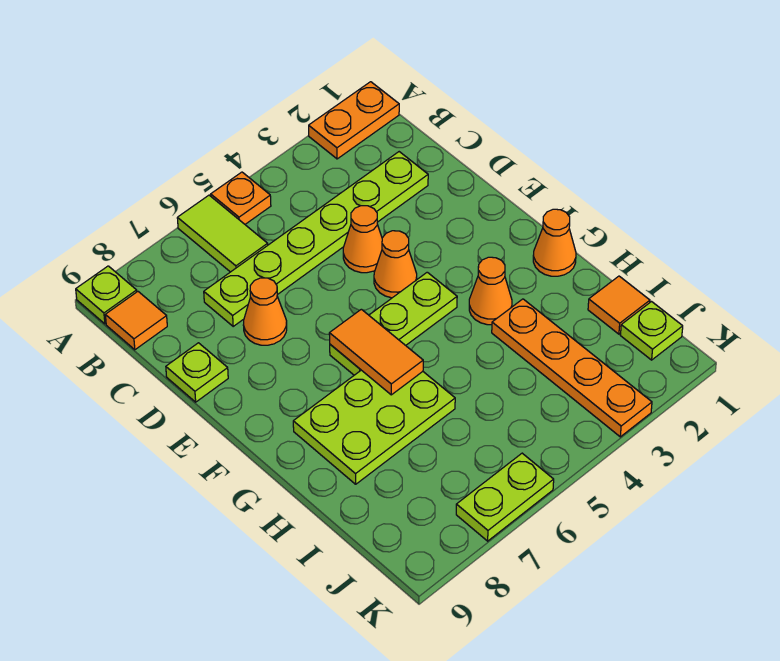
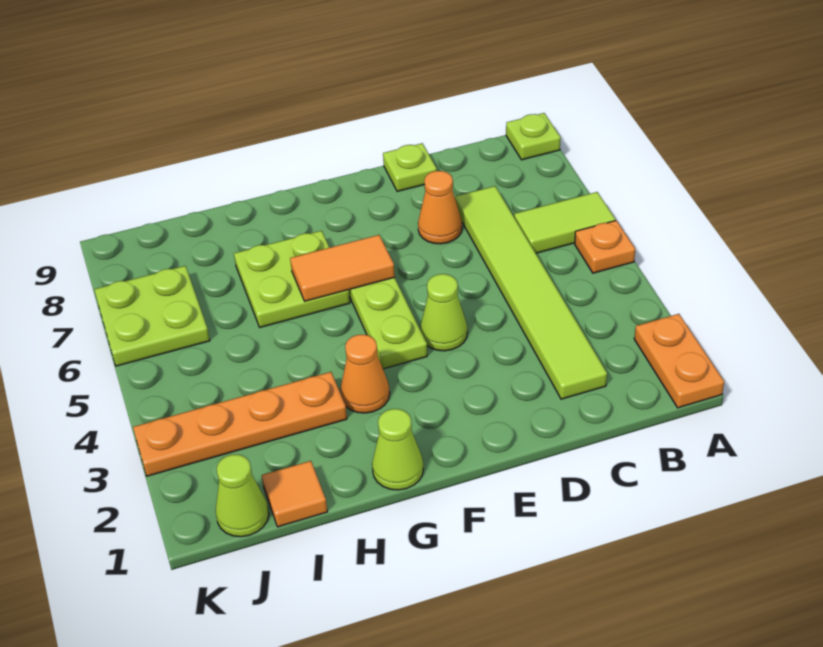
orange 1x1 tile [105,292,167,350] -> none
lime 1x6 plate [204,152,428,326] -> lime 1x6 tile [455,186,607,399]
orange 1x1 cone [343,206,382,273] -> none
orange 1x1 cone [374,231,417,298] -> lime 1x1 cone [420,274,467,351]
orange 1x1 cone [533,209,576,276] -> lime 1x1 cone [372,409,423,490]
lime 2x3 plate [293,370,455,484] -> lime 2x2 plate [234,231,350,327]
lime 1x1 plate [620,302,683,360] -> lime 1x1 cone [216,455,269,537]
lime 1x2 plate [456,453,554,541] -> lime 2x2 plate [94,266,210,366]

